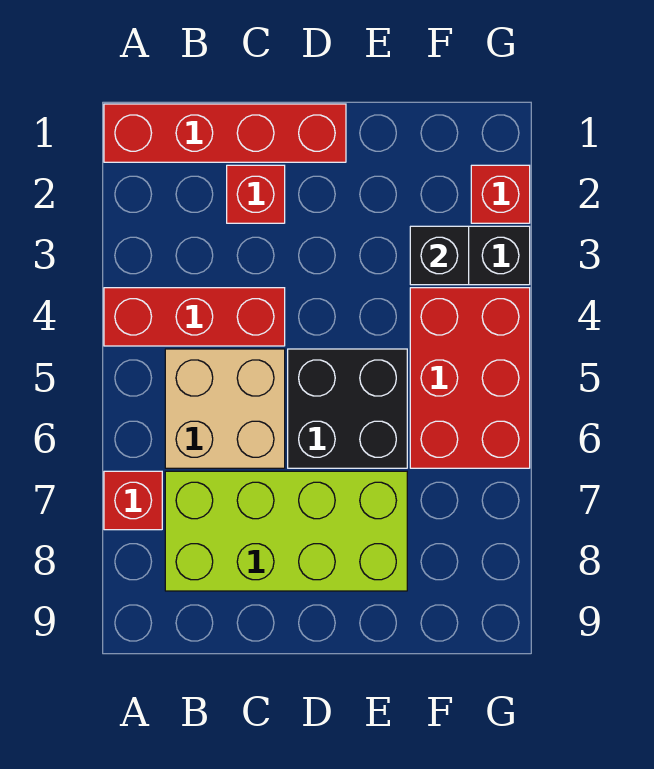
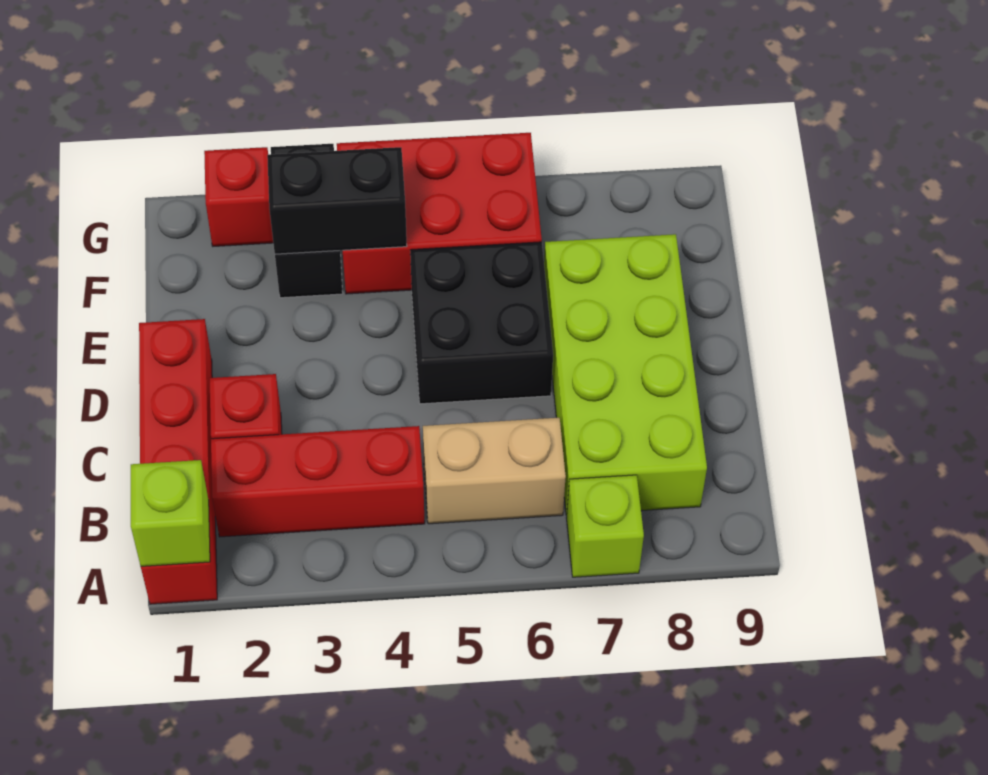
none -> lime 1x1 brick [131,460,210,566]
red 1x3 brick [104,288,285,346] -> red 1x3 brick turned to [211,426,425,537]
red 1x1 brick [104,471,162,530] -> lime 1x1 brick [567,475,644,577]
tan 2x2 brick [165,349,285,468] -> tan 1x2 brick [423,418,566,524]
black 1x1 brick [410,226,469,285] -> black 1x2 brick [267,147,407,254]

